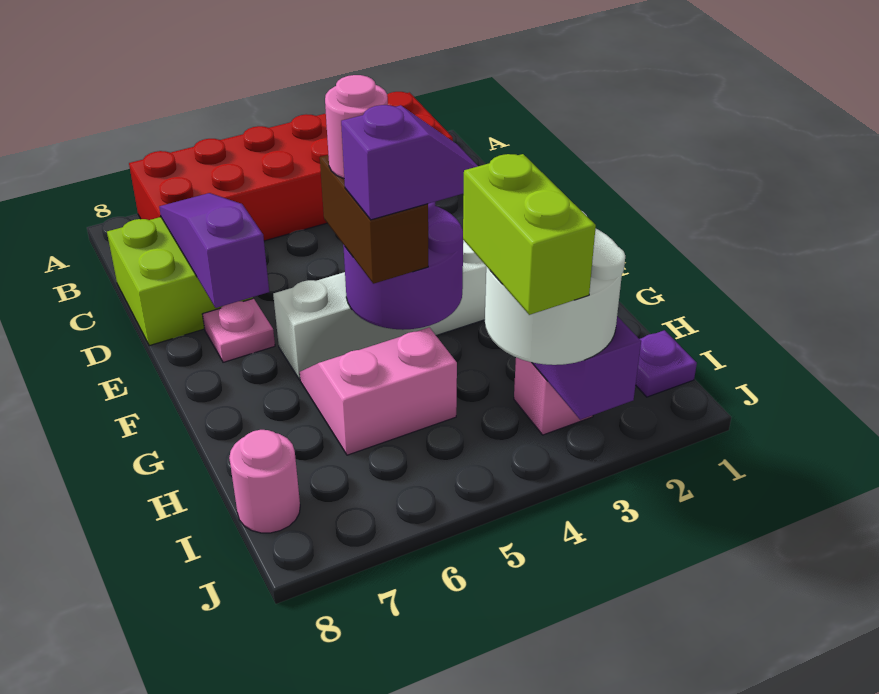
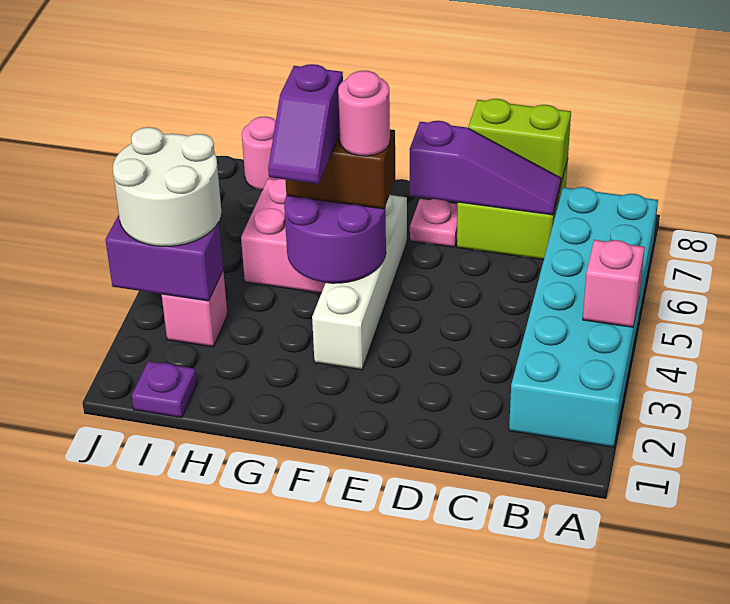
red 2x6 brick [129,92,453,241] -> cyan 2x6 brick [509,187,658,447]
none -> pink 1x1 brick [583,240,645,327]
lime 1x2 brick [463,154,596,315] -> lime 1x2 brick moved to [468,99,571,182]

